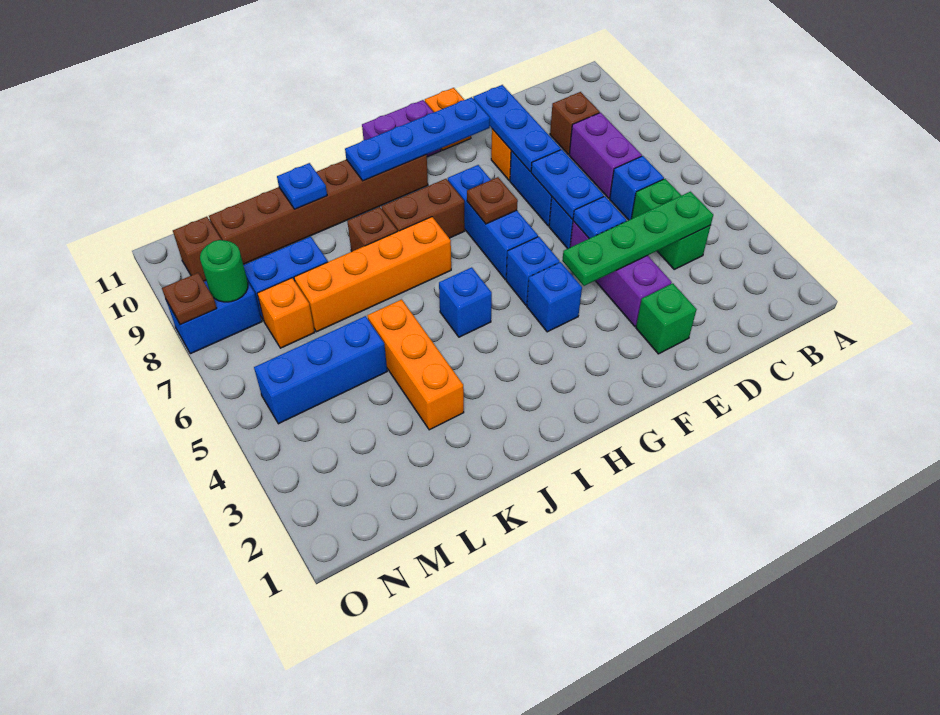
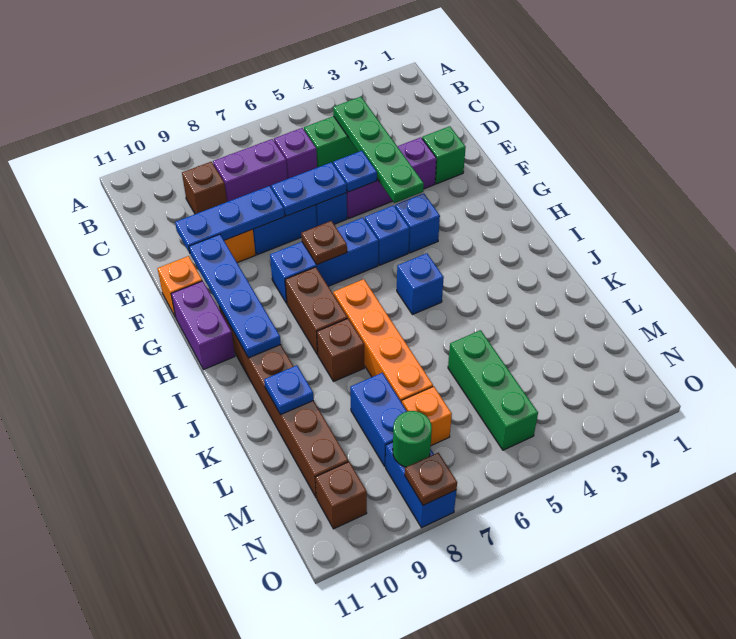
blue 1x1 brick [610,156,664,220] -> purple 1x1 brick [274,128,317,179]
orange 1x3 brick [367,299,464,430] -> none
blue 1x3 brick [254,316,387,424] -> green 1x3 brick [448,330,538,450]

